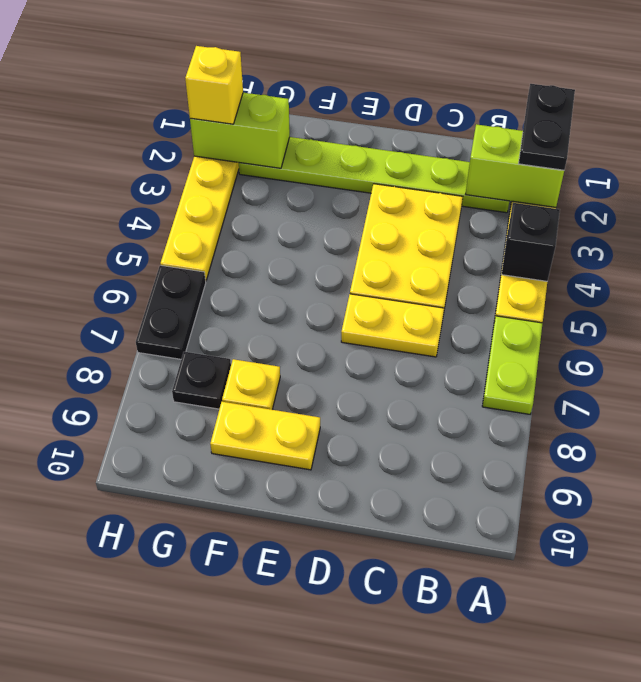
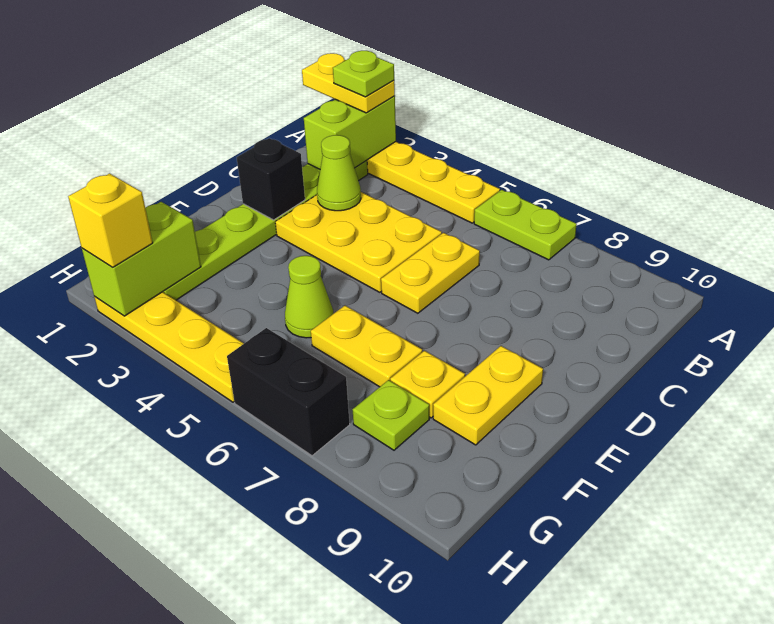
black 1x2 plate [519,84,575,170] -> yellow 1x2 plate [302,53,395,113]
none -> lime 1x1 plate [333,51,394,97]
black 1x1 brick [501,203,560,281] -> black 1x1 brick moved to [237,138,305,220]
none -> lime 1x1 cone [317,135,361,211]
none -> lime 1x1 cone [285,256,333,338]
none -> yellow 1x2 plate [311,306,422,387]
black 1x1 plate [172,352,231,409] -> lime 1x1 plate [353,380,429,450]
black 1x2 plate [136,265,206,359] -> black 1x2 brick [227,328,350,456]

